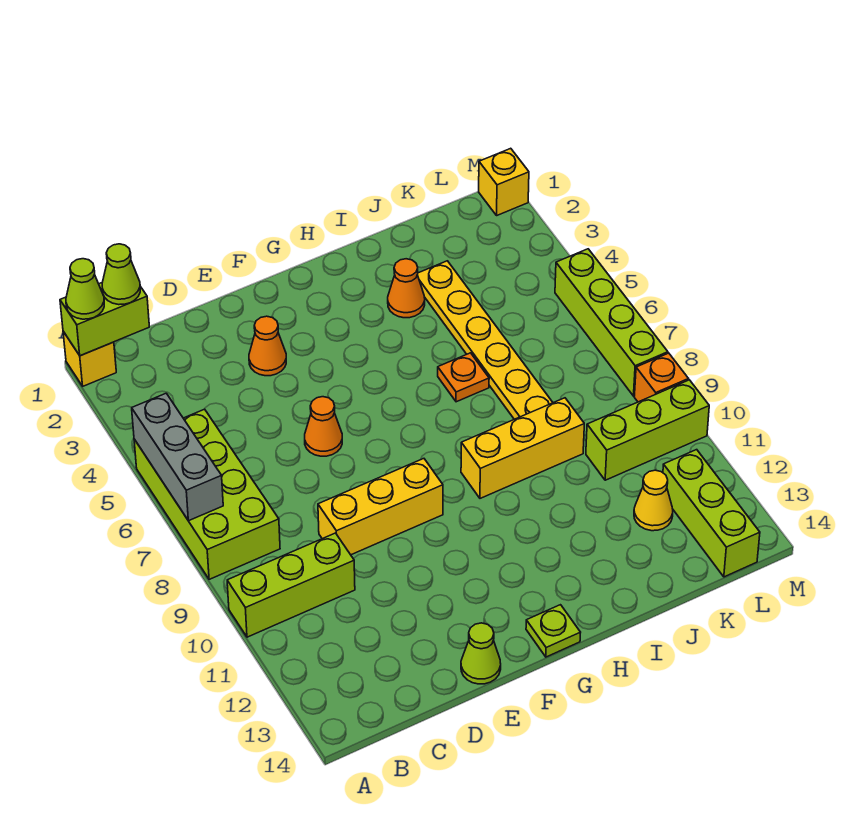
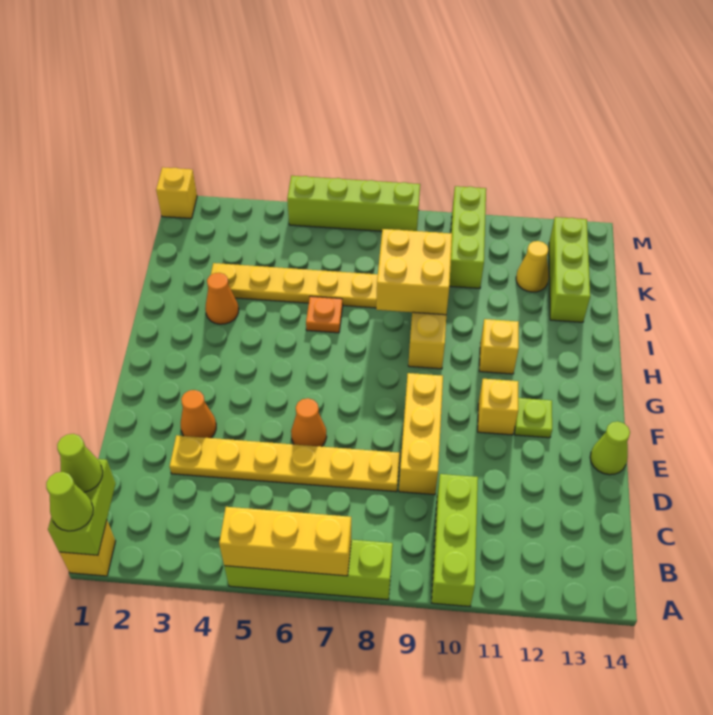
lime 2x4 brick [134,409,280,579] -> lime 1x4 brick [224,540,393,600]
grey 1x3 brick [132,393,223,521] -> yellow 1x3 brick [219,507,351,576]
none -> yellow 1x6 plate [170,435,400,492]
none -> yellow 1x1 brick [478,379,518,435]
lime 1x1 plate [526,605,581,657] -> lime 1x1 plate moved to [515,398,552,438]
none -> yellow 1x1 brick [479,319,519,374]
none -> yellow 2x2 brick [376,229,452,315]
lime 1x3 brick [663,450,760,577] -> lime 1x3 brick turned to [549,217,590,322]
orange 1x1 brick [634,353,688,402] -> none

